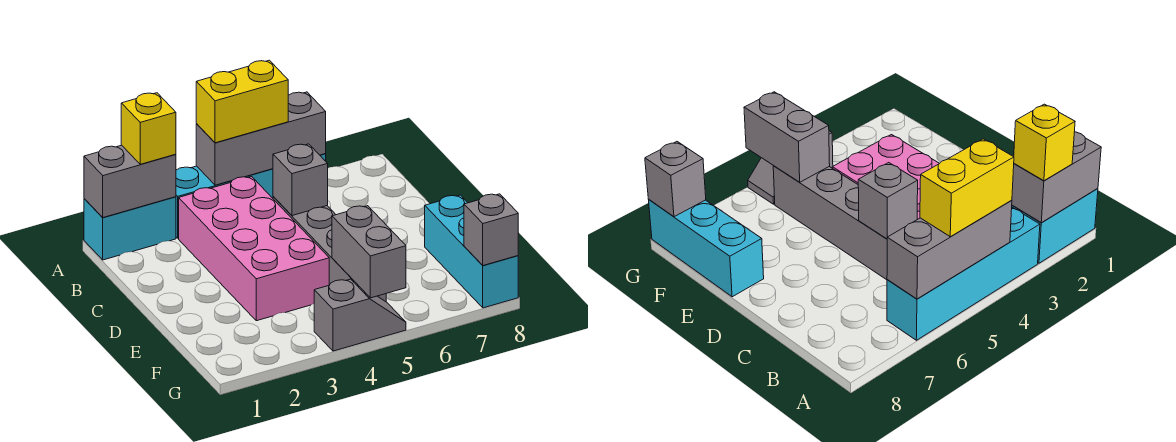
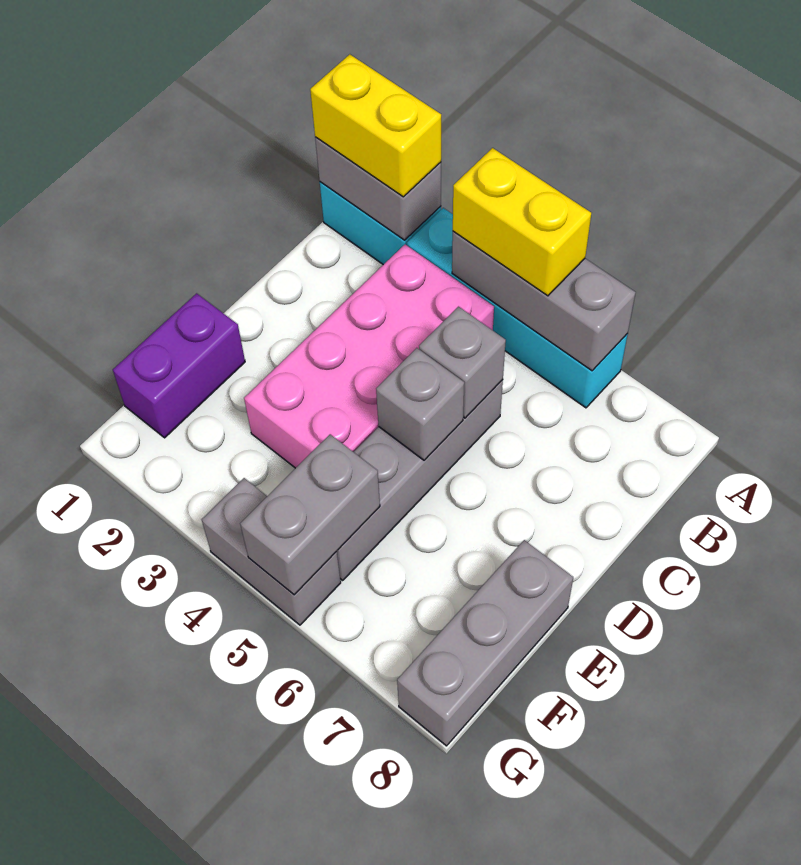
yellow 1x1 brick [121,93,176,164] -> yellow 1x2 brick [310,54,441,197]
none -> purple 1x2 brick [113,293,245,438]
cyan 1x3 brick [425,195,518,308] -> grey 1x3 brick [397,540,573,746]
grey 1x2 slope [314,279,406,351] -> grey 1x2 brick [202,478,341,625]
grey 1x1 brick [464,194,518,265] -> grey 1x1 brick moved to [376,348,464,460]

